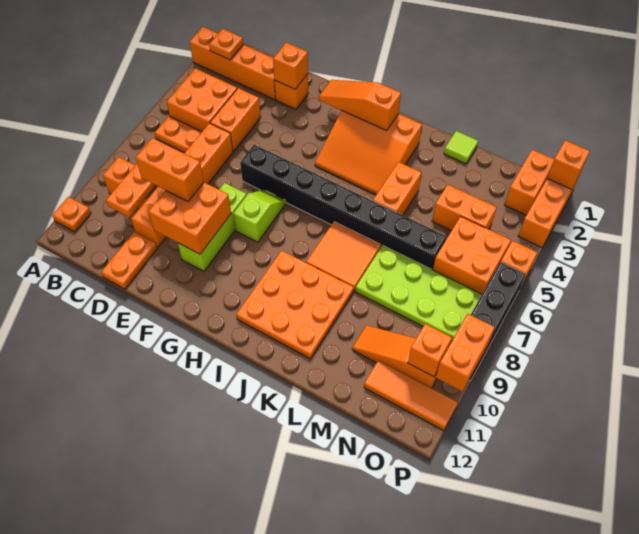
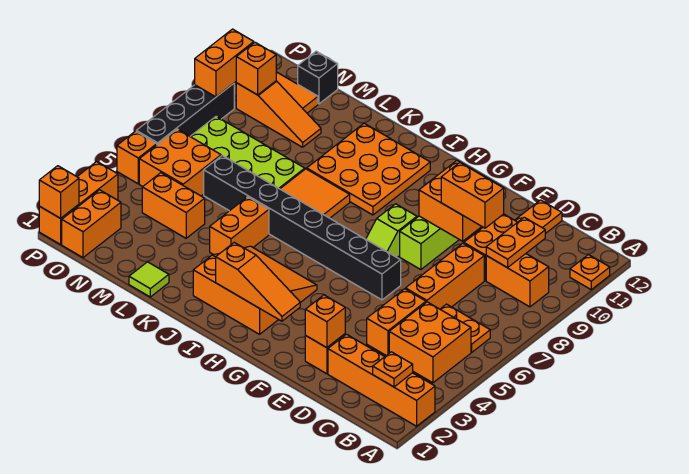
none -> black 1x1 brick [298,51,338,104]

